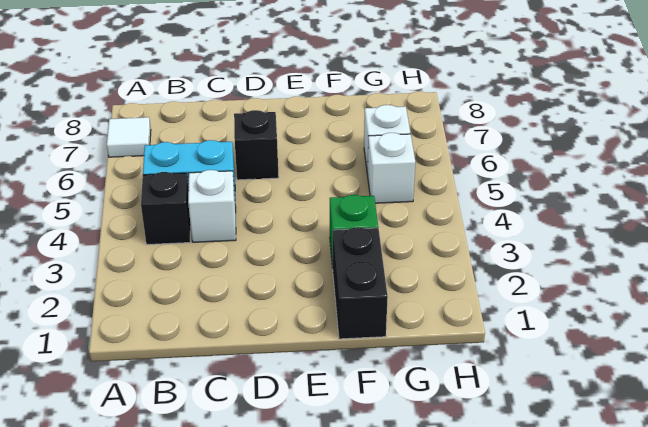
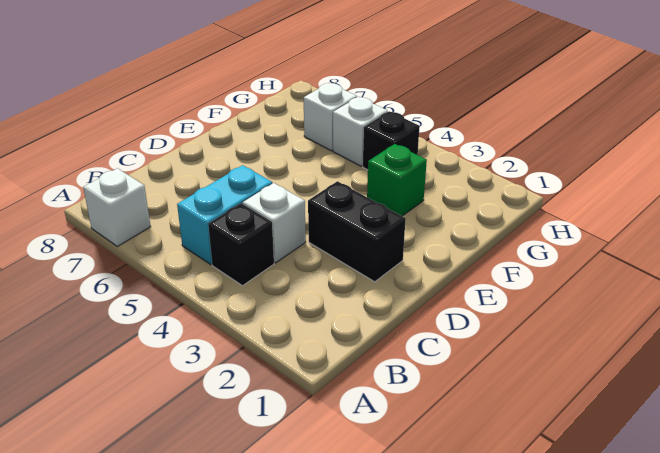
white 1x1 tile [107,117,151,157] -> white 1x1 brick [83,168,151,246]
black 1x1 brick [234,110,279,180] -> black 1x1 brick moved to [363,111,420,170]
black 1x2 brick [333,227,388,339] -> black 1x2 brick moved to [308,181,406,282]

